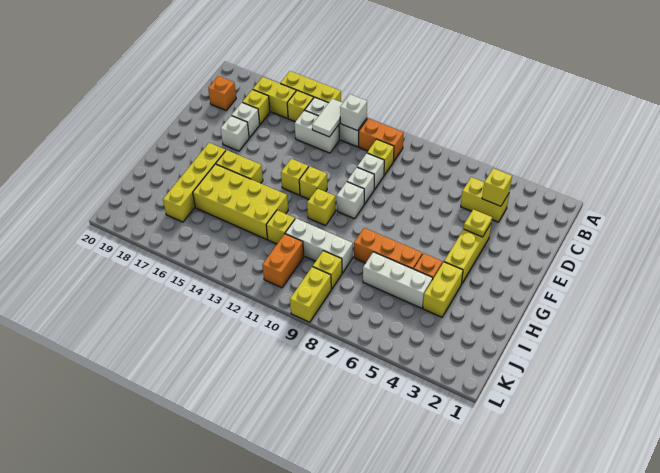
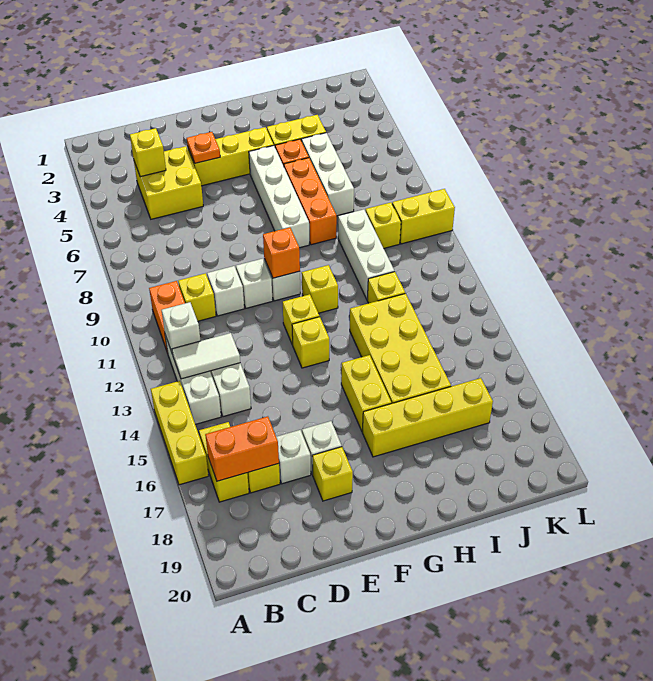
yellow 1x1 brick [287,90,314,122] -> yellow 1x1 brick moved to [312,447,353,501]
yellow 1x2 brick [461,177,509,222] -> yellow 2x2 brick [134,146,203,219]
orange 1x1 brick [208,76,236,110] -> orange 1x1 brick moved to [263,227,300,278]
yellow 1x1 plate [464,209,492,237] -> orange 1x1 plate [187,132,220,163]
none -> white 1x4 brick [249,146,309,248]
orange 1x2 brick [262,234,304,288] -> orange 1x2 brick moved to [205,416,279,481]

